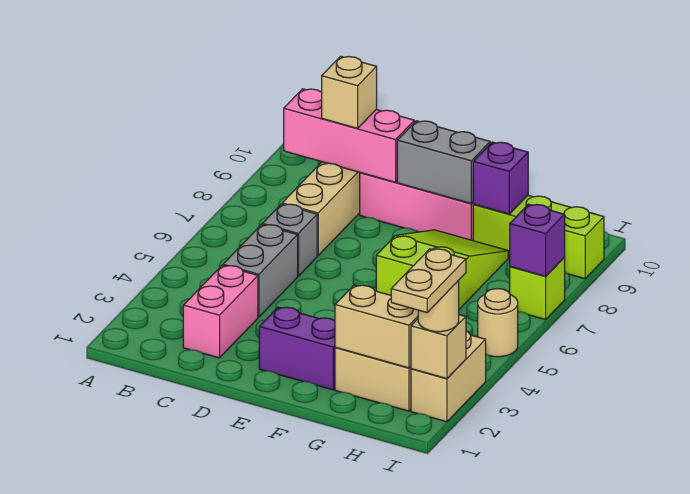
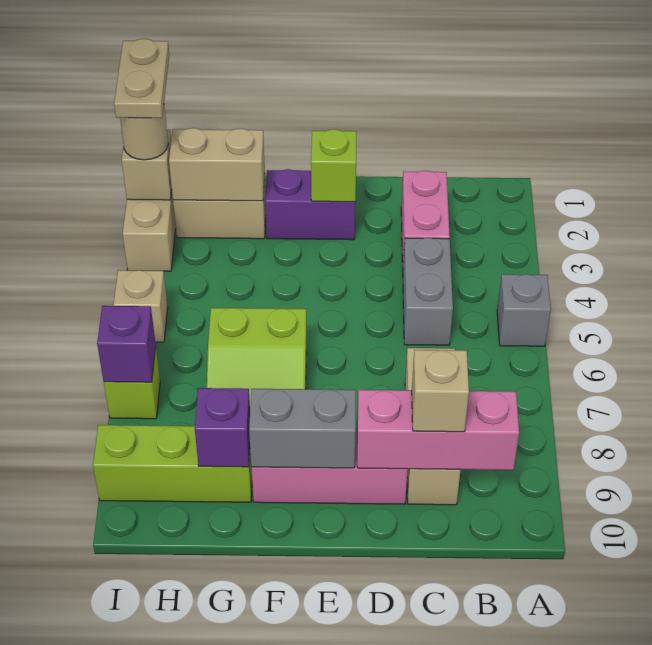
grey 1x1 brick [262,204,317,276] -> grey 1x1 brick moved to [497,274,551,346]
none -> lime 1x1 brick [311,129,356,202]
tan 1x1 round brick [478,289,518,357] -> tan 1x1 brick [113,270,168,342]

